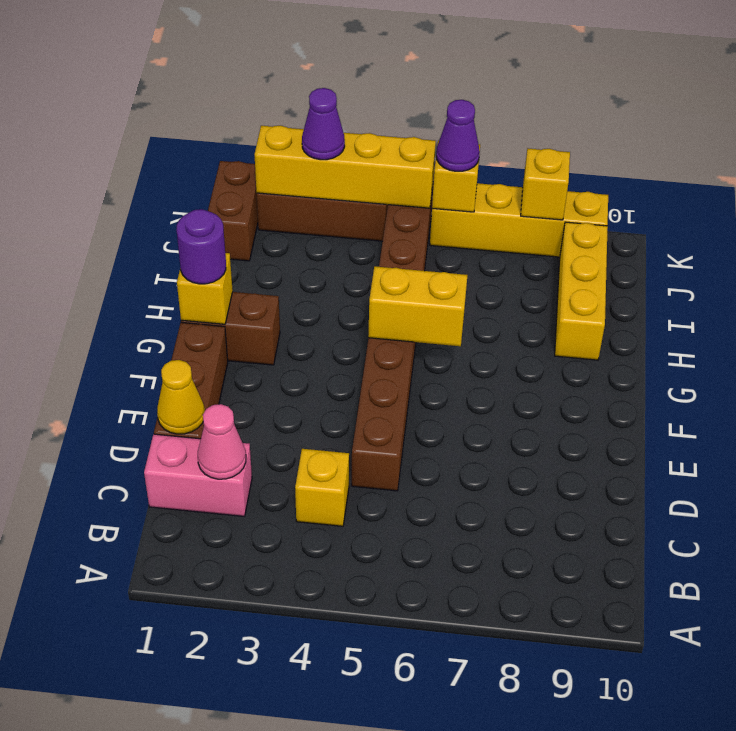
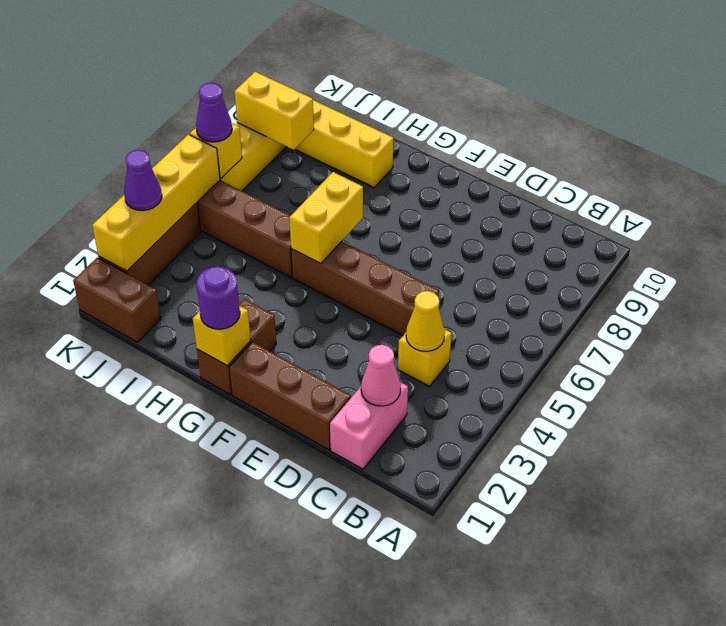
yellow 1x1 cone [157,360,205,434] -> yellow 1x1 cone moved to [406,291,445,352]
yellow 1x1 brick [521,149,570,220] -> yellow 1x2 brick [235,72,314,150]

